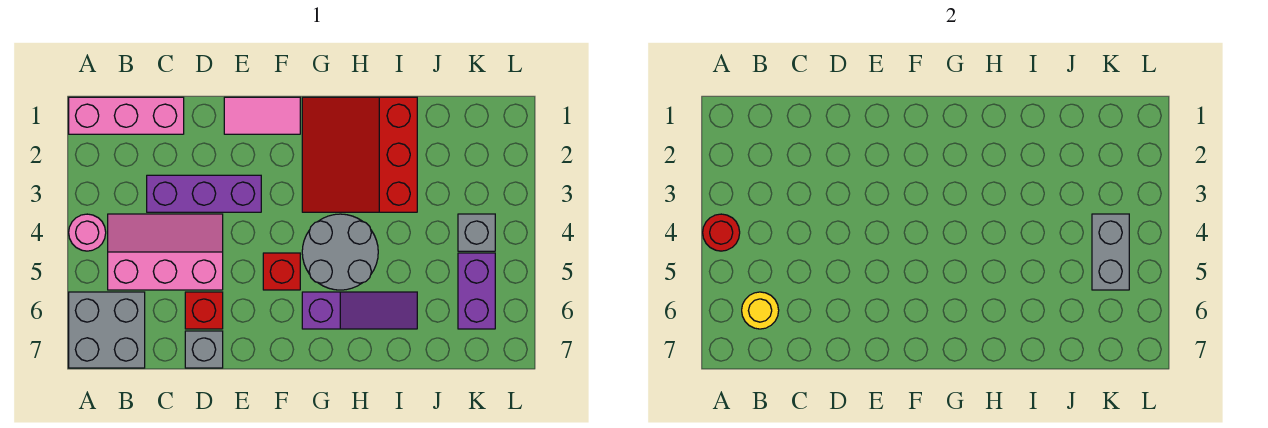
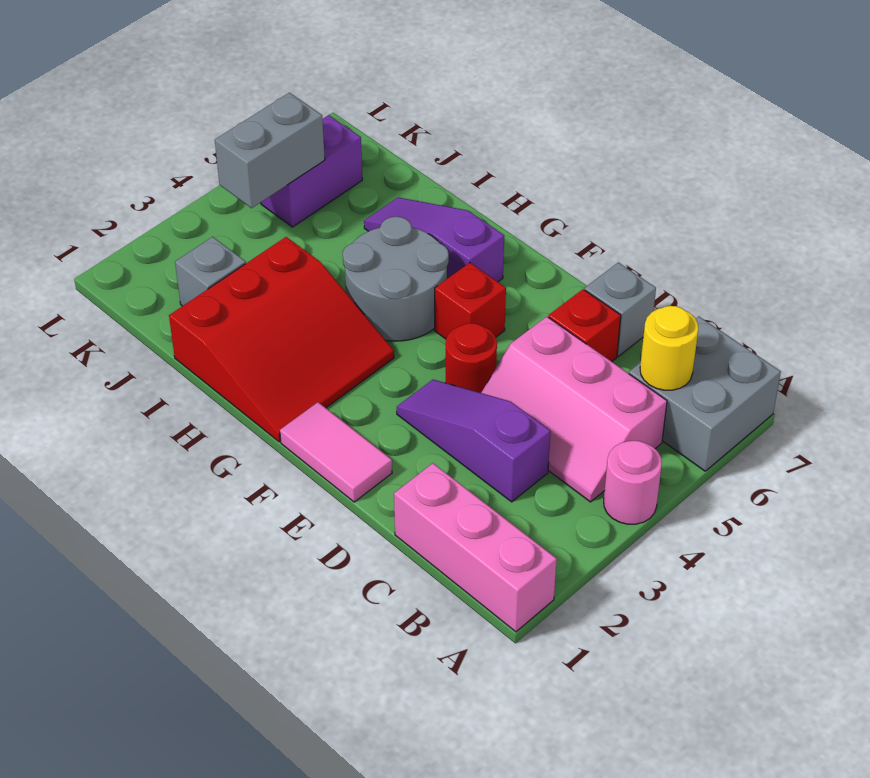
red 1x1 round brick [703,214,740,251] -> red 1x1 round brick moved to [446,323,497,393]
purple 1x3 brick [147,175,261,212] -> purple 1x3 slope [397,380,551,502]
grey 1x1 brick [458,214,495,251] -> grey 1x1 brick moved to [175,237,246,306]

